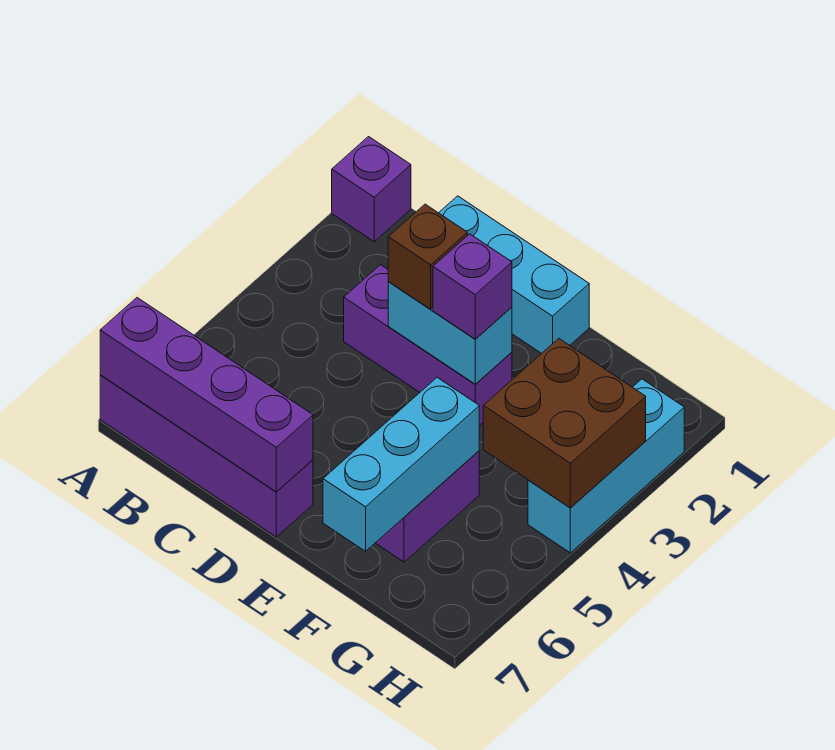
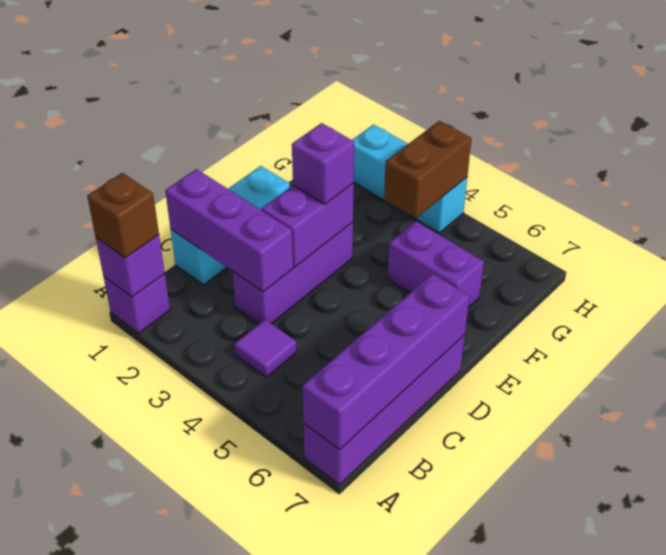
none -> purple 1x1 brick [96,235,165,297]
none -> purple 1x1 tile [234,319,297,377]
none -> purple 1x3 brick [165,169,293,292]
cyan 1x2 brick [388,282,512,384] -> purple 1x2 brick [262,184,354,267]
brown 1x1 brick [388,204,467,309] -> brown 1x1 brick moved to [87,173,159,258]
cyan 1x3 brick [323,378,479,551] -> none
brown 2x2 brick [483,339,646,508] -> brown 1x2 brick [384,121,472,218]

